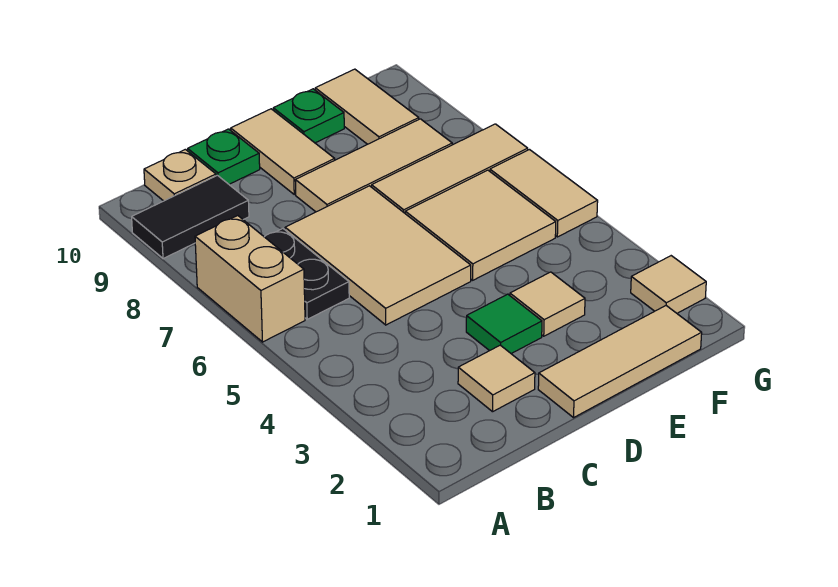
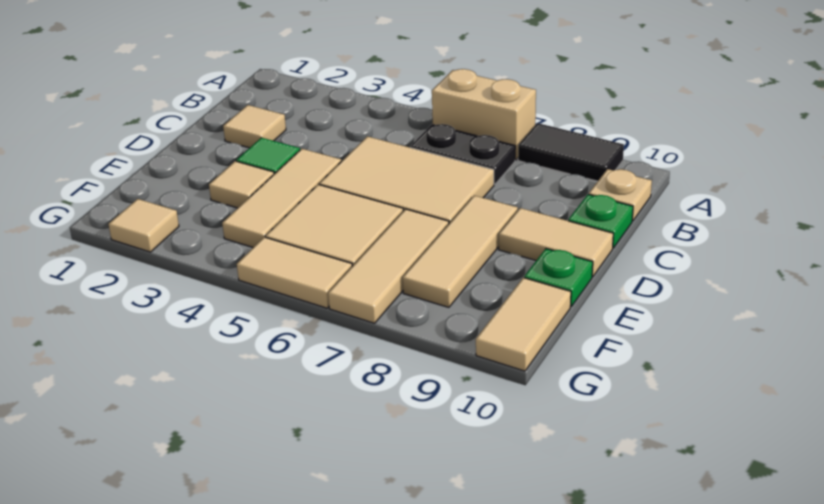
black 1x2 tile [132,175,249,259] -> black 1x2 tile turned to [518,123,624,181]
tan 1x3 tile [538,306,702,418] -> tan 1x3 tile moved to [222,149,341,247]
tan 1x2 tile [315,69,419,144] -> tan 1x2 tile turned to [476,278,571,371]

